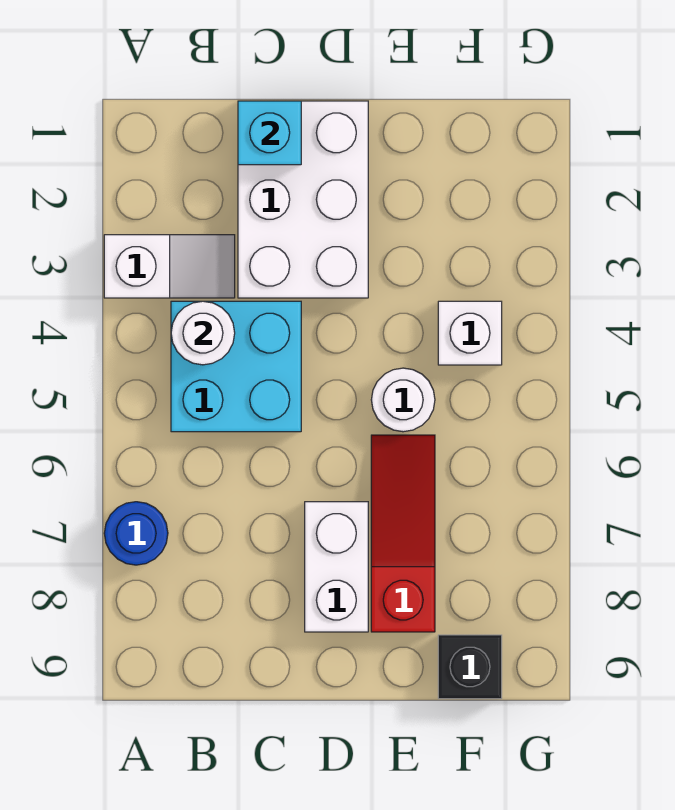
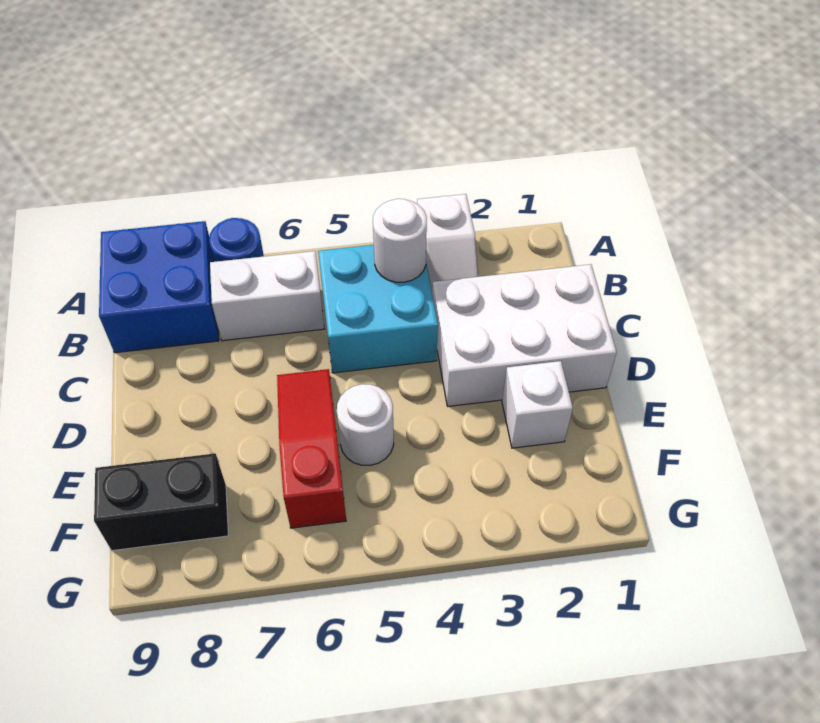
none -> blue 2x2 brick [99,221,219,353]
cyan 1x1 brick [238,101,301,165] -> none
white 1x2 brick [305,502,368,632] -> white 1x2 brick moved to [210,251,325,341]
red 1x3 slope [371,435,435,632] -> red 1x3 slope turned to [277,369,346,528]
white 1x1 brick [438,301,502,365] -> white 1x1 brick moved to [502,361,573,448]
black 1x1 brick [438,635,502,699] -> black 1x2 brick [94,453,228,551]

